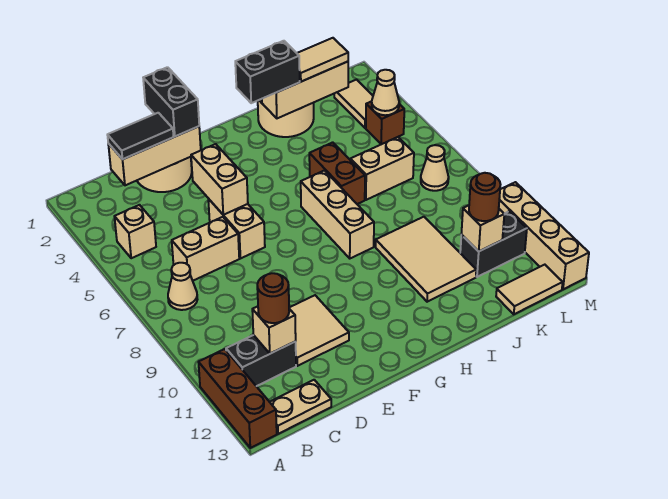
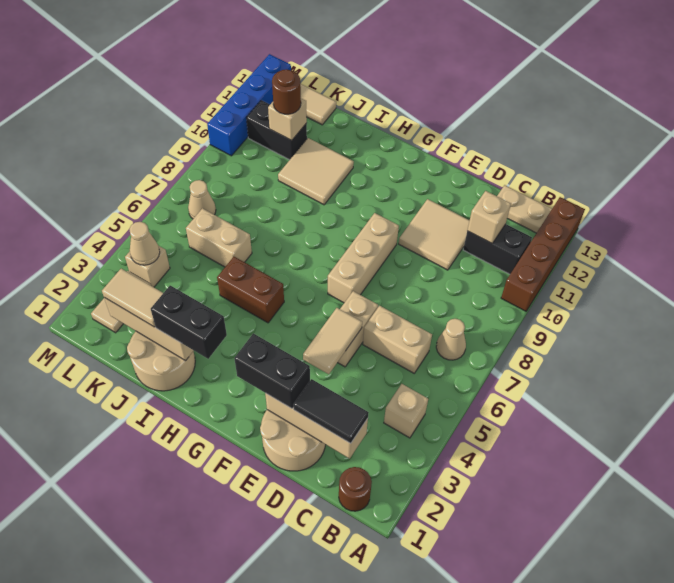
brown 1x3 brick [198,349,277,448] -> brown 1x4 brick [501,197,585,311]
brown 1x1 round brick [257,273,289,323] -> brown 1x1 round brick moved to [339,467,372,511]
black 1x2 brick [143,67,199,136] -> black 1x2 brick turned to [234,333,310,409]
tan 1x2 brick [191,144,248,215] -> tan 1x2 tile [303,308,362,374]
tan 1x3 brick [301,171,374,258] -> tan 1x3 brick moved to [328,213,399,303]
brown 1x2 brick [309,142,365,204] -> brown 1x2 brick turned to [217,257,284,323]
tan 2x3 tile [376,217,476,302] -> tan 2x2 tile [278,138,354,205]
brown 1x1 brick [366,101,404,144] -> tan 1x1 brick [125,246,170,287]
tan 1x4 brick [499,182,589,289] -> blue 1x4 brick [207,54,291,156]

